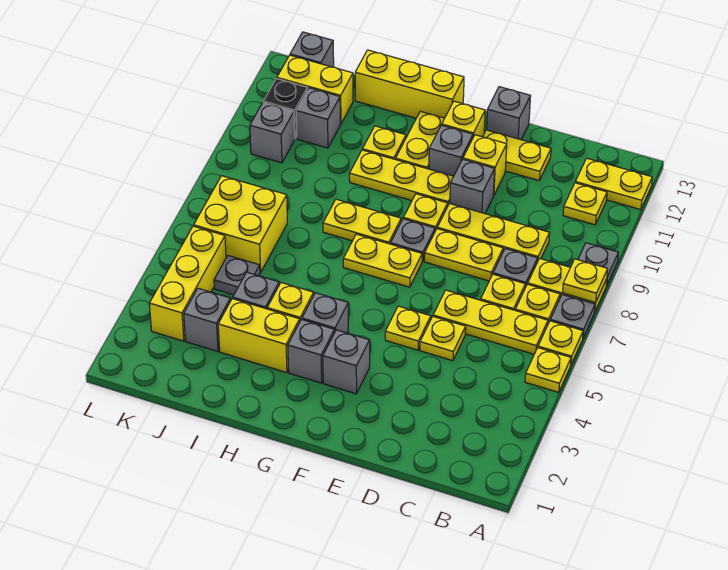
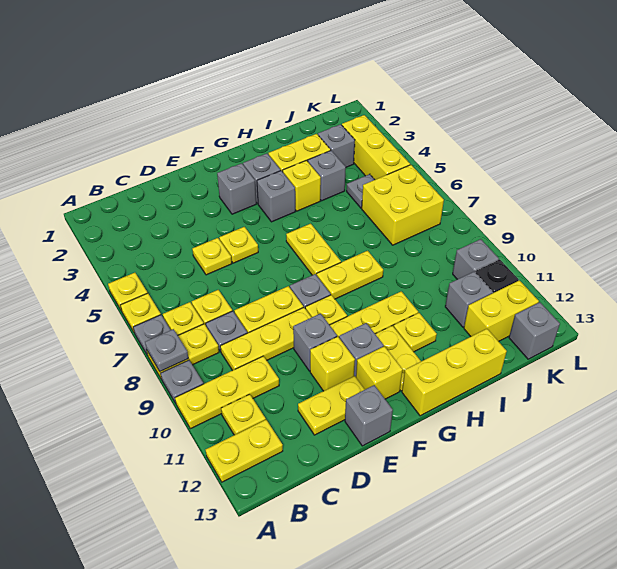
yellow 1x1 plate [563,259,608,303] -> grey 1x1 plate [145,329,188,372]
yellow 1x3 plate [433,290,548,354] -> yellow 1x3 plate moved to [175,356,279,429]
yellow 1x2 plate [343,234,422,287] -> yellow 1x2 plate turned to [286,224,341,275]

